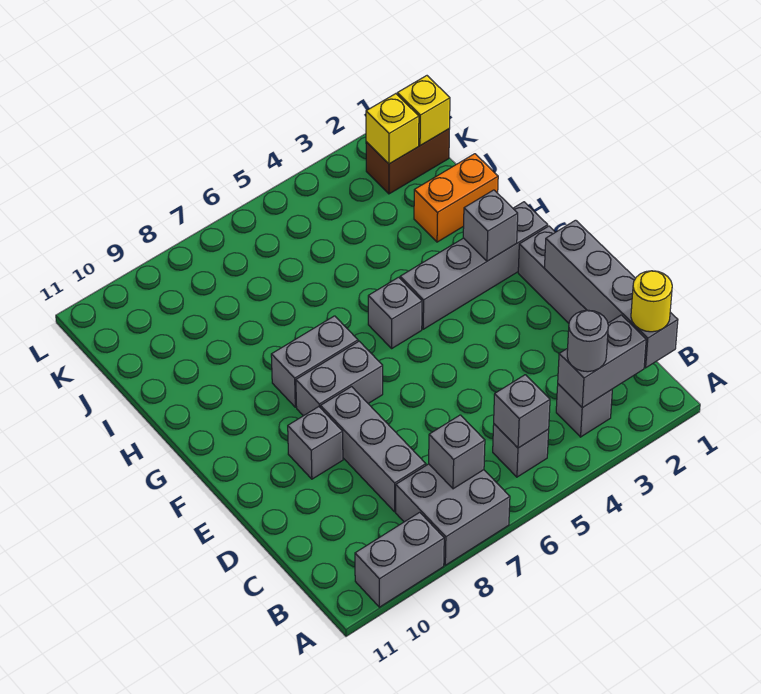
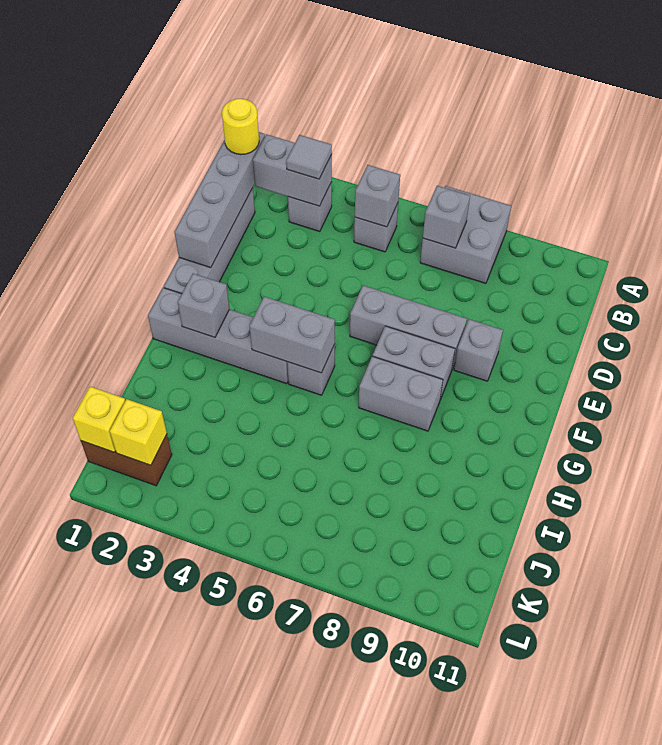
grey 1x2 brick [355,512,444,607] -> grey 1x2 brick moved to [250,297,335,373]
grey 1x1 round brick [567,310,608,372] -> grey 1x1 tile [286,135,332,179]
grey 1x3 brick [321,387,426,512] -> grey 1x3 brick turned to [350,285,467,369]
orange 1x2 brick [414,154,498,242] -> none

